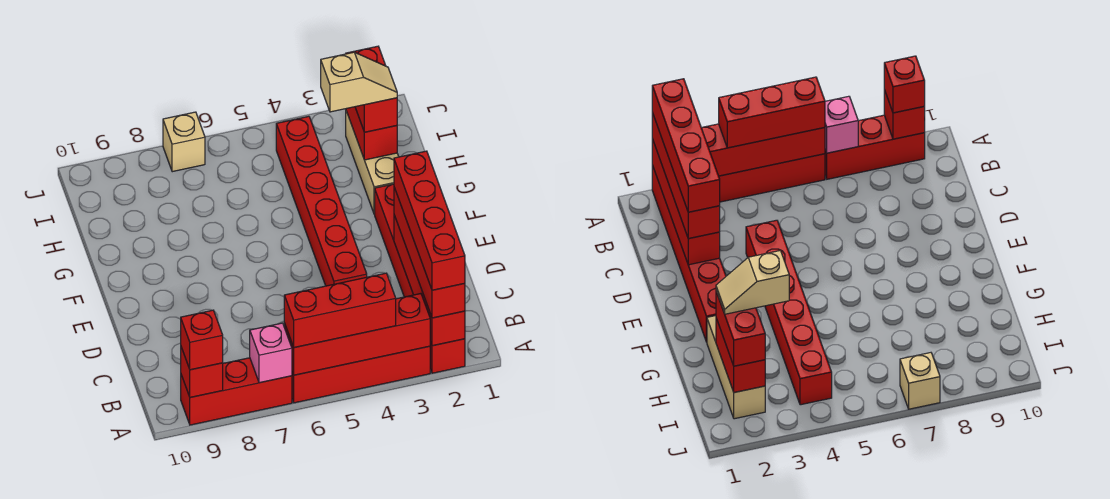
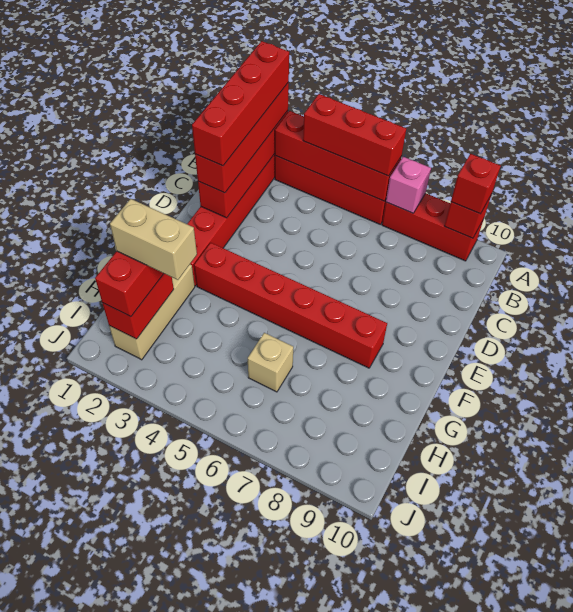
red 1x6 brick [276,116,367,286] -> red 1x6 brick turned to [194,243,387,368]
tan 1x2 slope [321,52,397,112] -> tan 1x2 brick [110,199,197,280]
tan 1x1 brick [163,112,205,172] -> tan 1x1 brick moved to [248,333,293,392]

